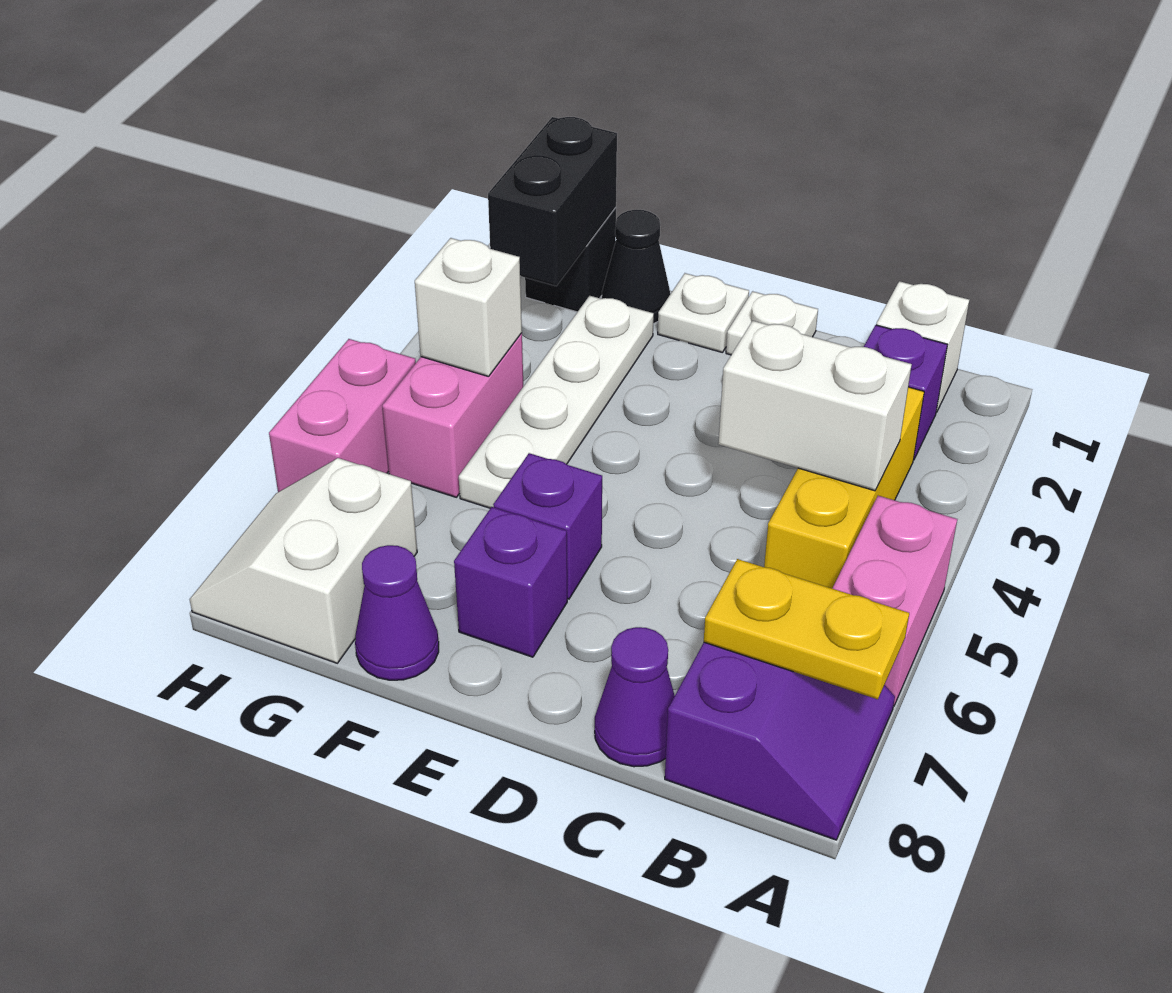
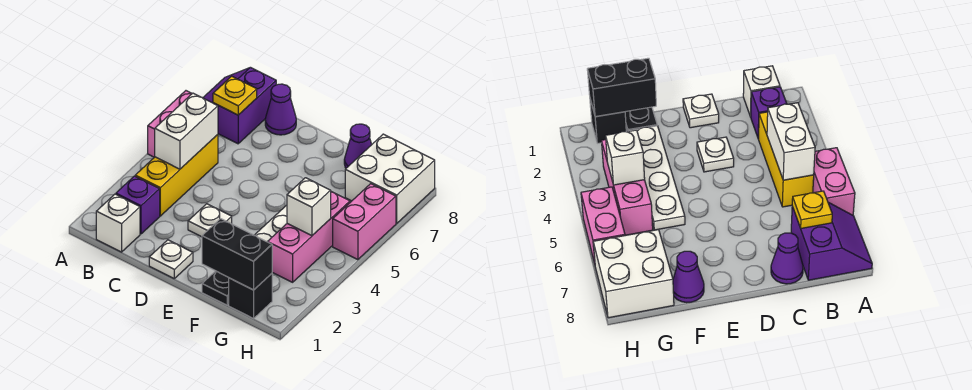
yellow 1x2 plate [704,559,909,699] -> yellow 1x1 plate [213,76,257,115]
white 1x2 brick [718,321,912,491] -> white 1x2 brick turned to [155,93,218,169]
white 1x1 plate [658,273,749,353] -> white 1x1 plate moved to [188,204,232,237]
purple 1x1 brick [493,453,602,599] -> none
purple 1x1 brick [454,507,567,657] -> none
black 1x1 cone [602,210,670,324] -> black 1x1 plate [202,271,229,305]
black 1x2 brick [488,117,617,286] -> black 1x2 brick turned to [202,219,272,290]
pink 1x2 brick [382,333,523,497] -> pink 1x3 brick [268,192,350,282]
white 2x2 slope [190,458,417,663] -> white 2x2 brick [345,134,435,223]

